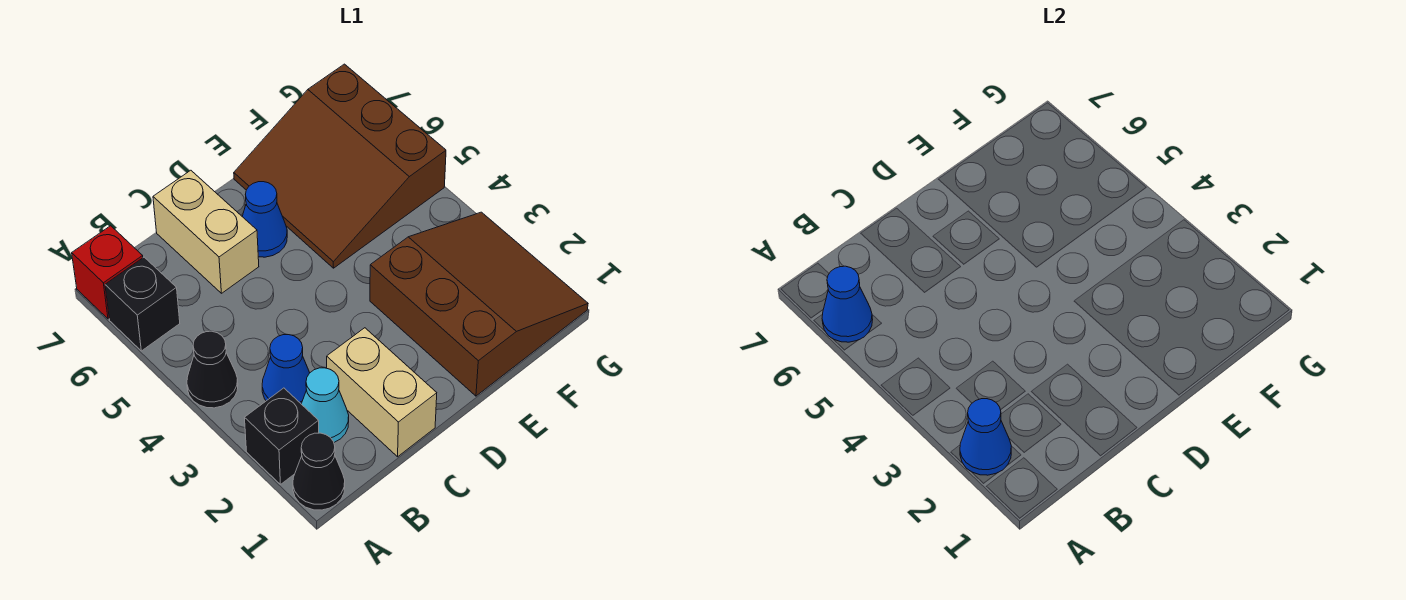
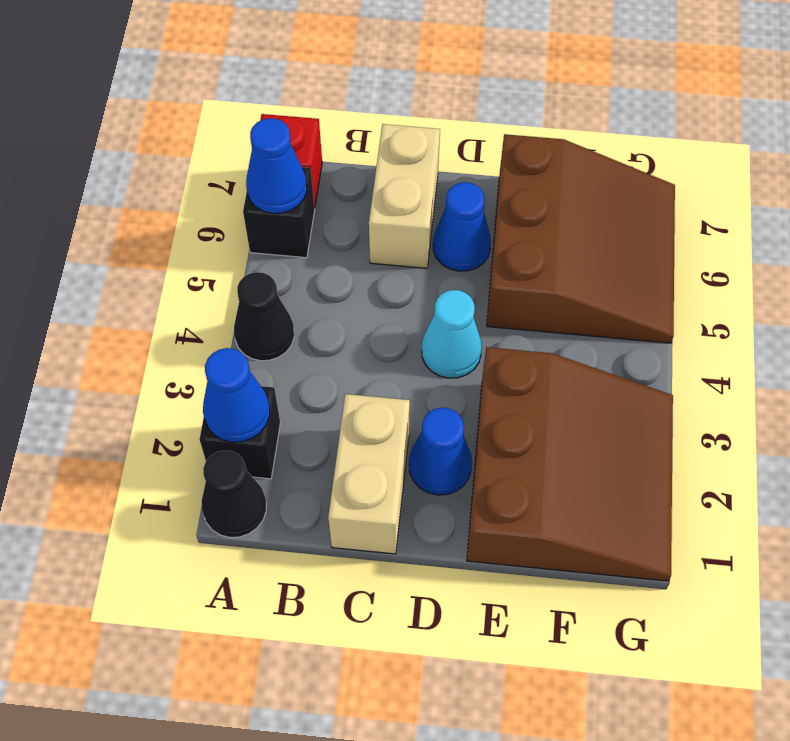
cyan 1x1 cone [302,368,349,442] -> cyan 1x1 cone moved to [422,290,482,378]
blue 1x1 cone [262,335,310,404] -> blue 1x1 cone moved to [409,408,472,495]
brown 3x3 slope [234,64,446,268] -> brown 3x3 slope turned to [487,134,675,343]

